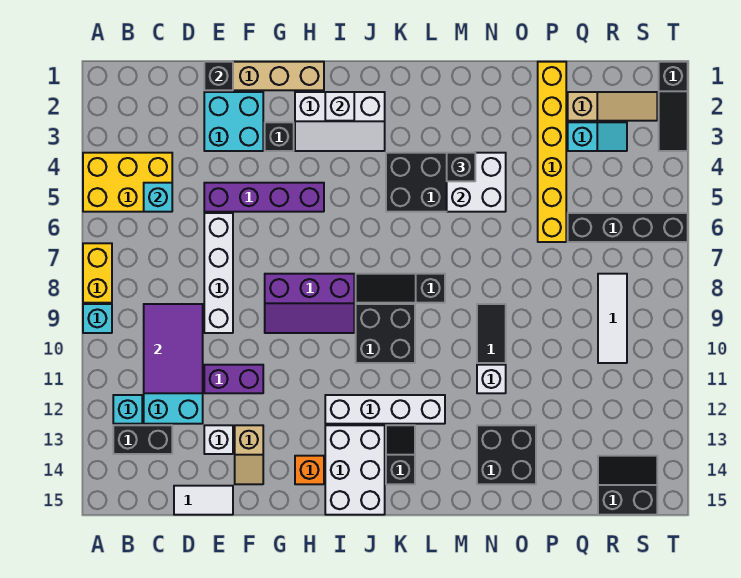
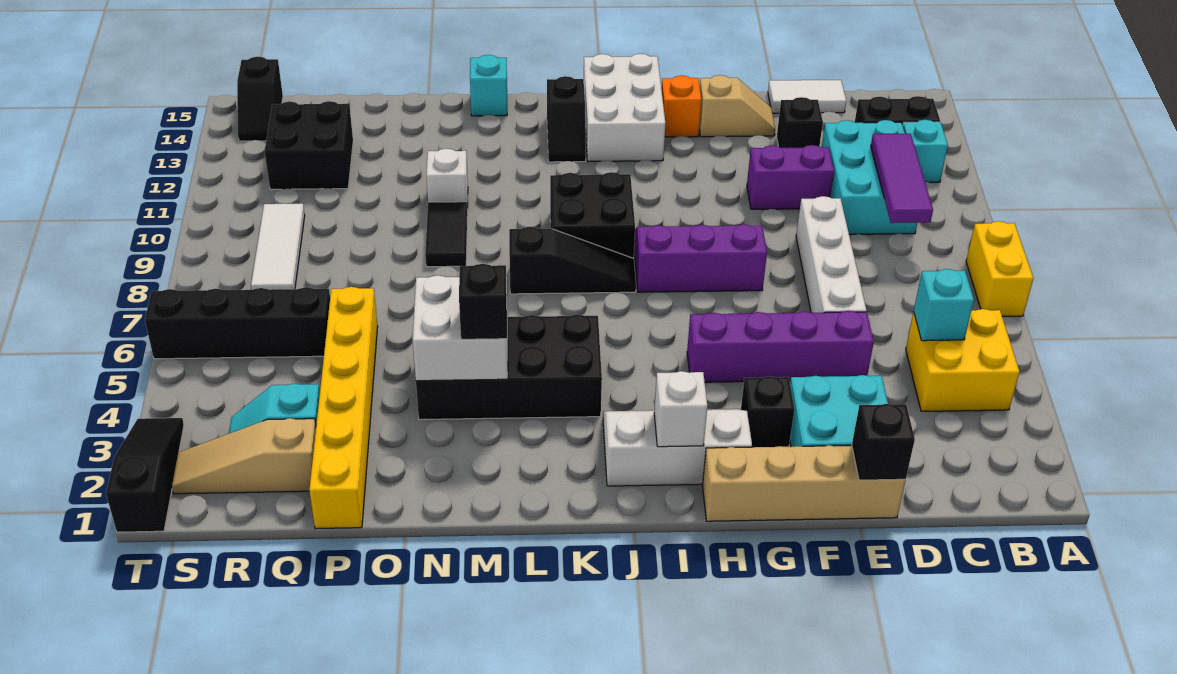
yellow 2x3 brick [83,153,172,212] -> yellow 2x2 brick [906,309,1020,411]
cyan 1x1 brick [83,304,112,333] -> cyan 1x1 brick moved to [470,55,507,116]
purple 2x3 tile [144,304,203,393] -> purple 1x3 tile [871,134,933,223]
white 1x1 brick [204,425,233,454] -> black 1x1 brick [777,97,823,148]
tan 1x2 slope [235,425,263,484] -> tan 1x2 slope turned to [699,75,775,137]
white 1x4 brick [325,395,445,424] -> none
black 2x2 brick [477,425,536,484] -> black 2x2 brick moved to [265,101,353,189]
black 2x2 slope [598,456,657,515] -> black 1x2 slope [237,57,283,141]

